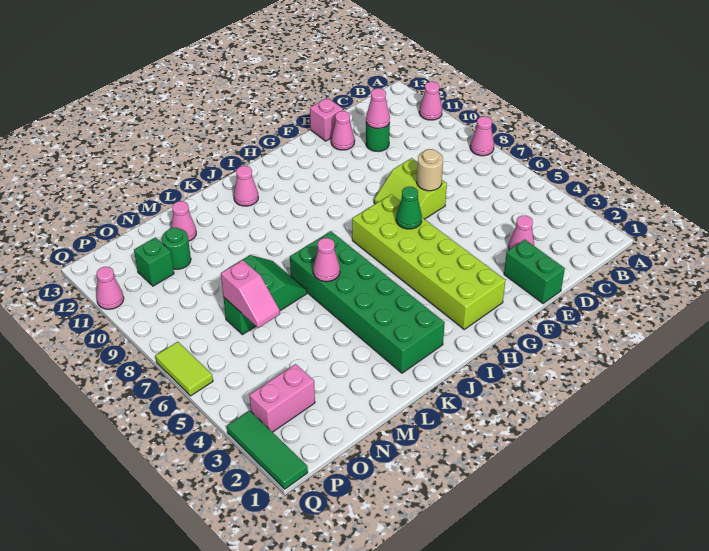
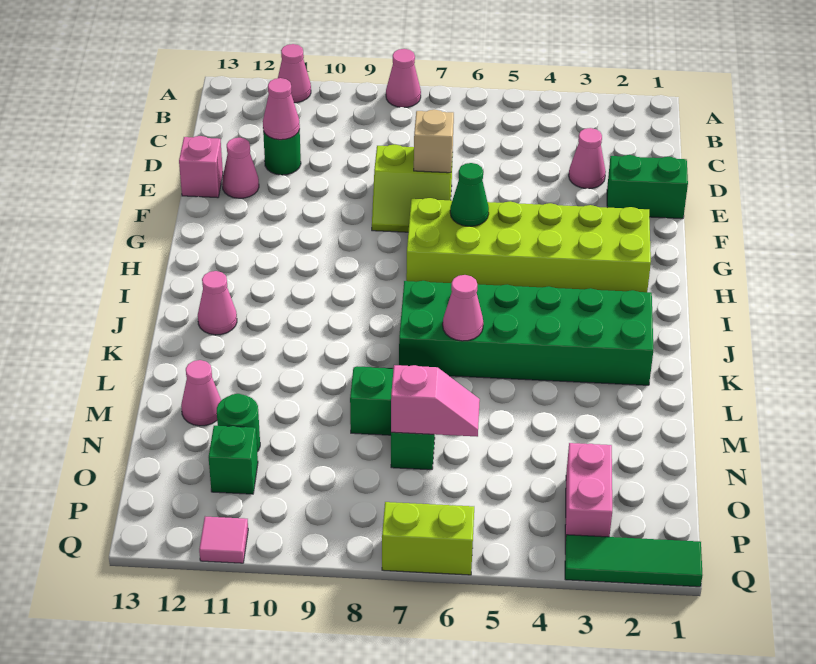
tan 1x1 round brick [417,149,443,191] -> tan 1x1 brick [414,110,454,173]
lime 1x2 tile [155,342,213,396] -> lime 1x2 brick [382,502,474,575]
pink 1x1 cone [96,267,124,309] -> pink 1x1 tile [199,517,248,563]

